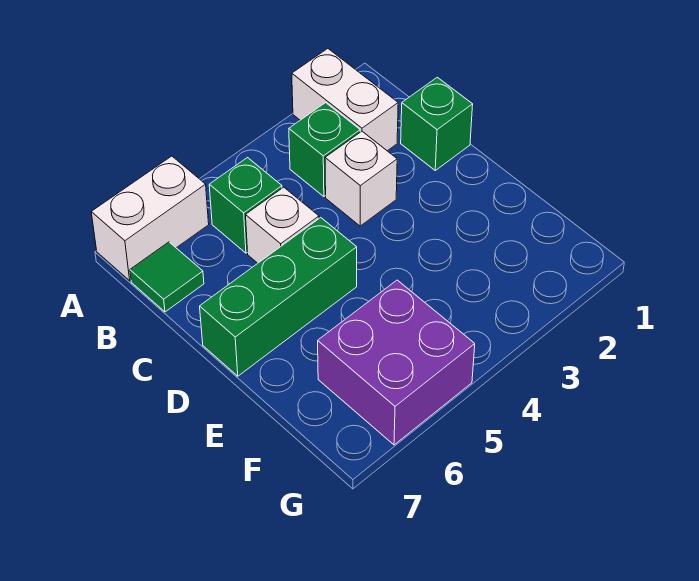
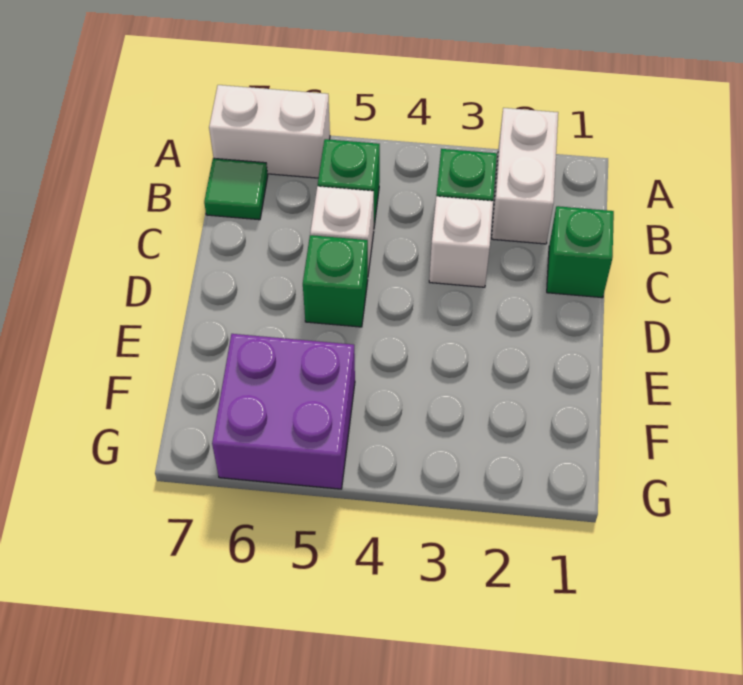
green 1x3 brick [200,218,357,376] -> green 1x1 brick [303,235,368,327]

